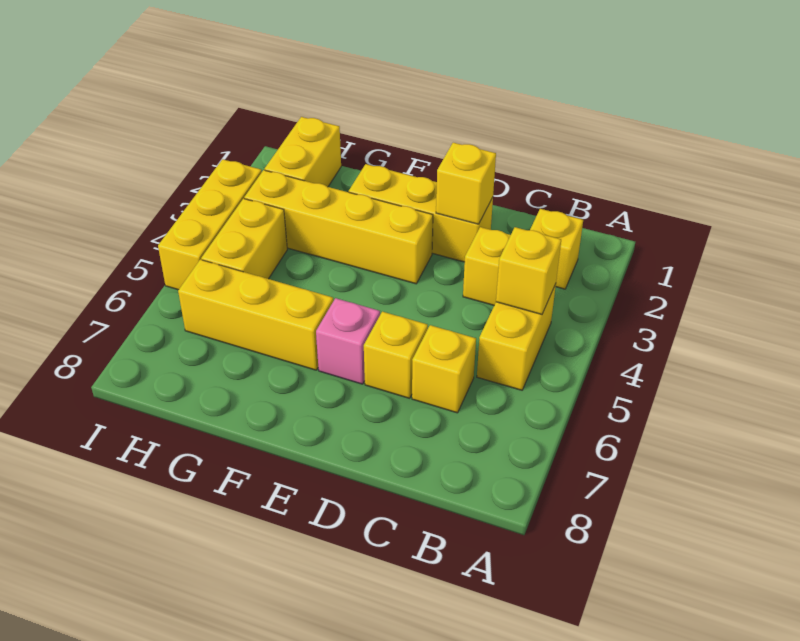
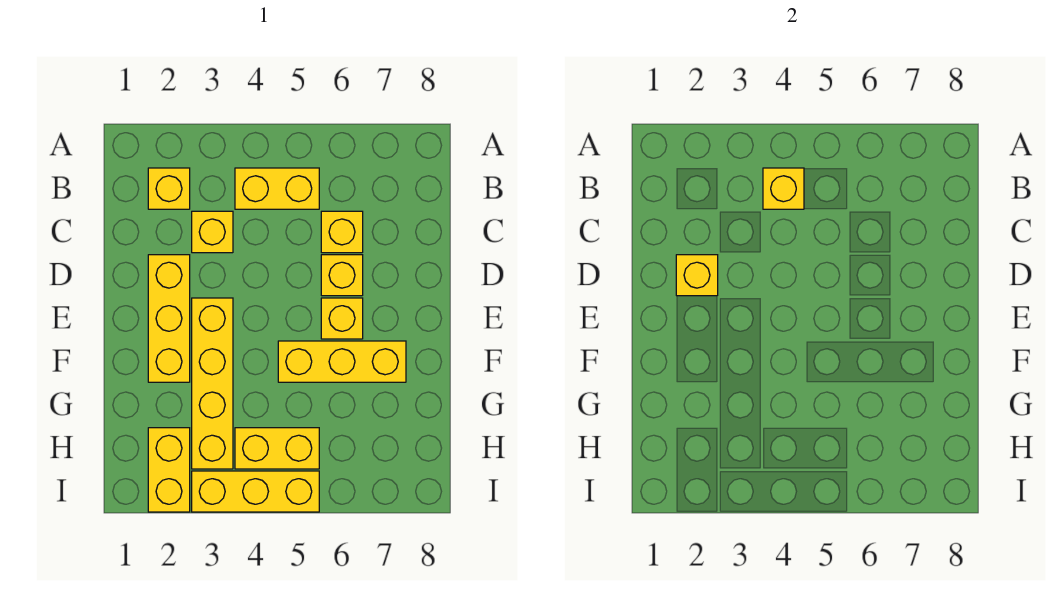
pink 1x1 brick [316,298,380,384] -> yellow 1x1 brick [321,298,363,339]
yellow 1x3 brick [178,260,333,370] -> yellow 1x3 brick turned to [278,341,406,382]
yellow 1x2 brick [265,117,341,187] -> yellow 1x2 brick turned to [148,428,190,512]

